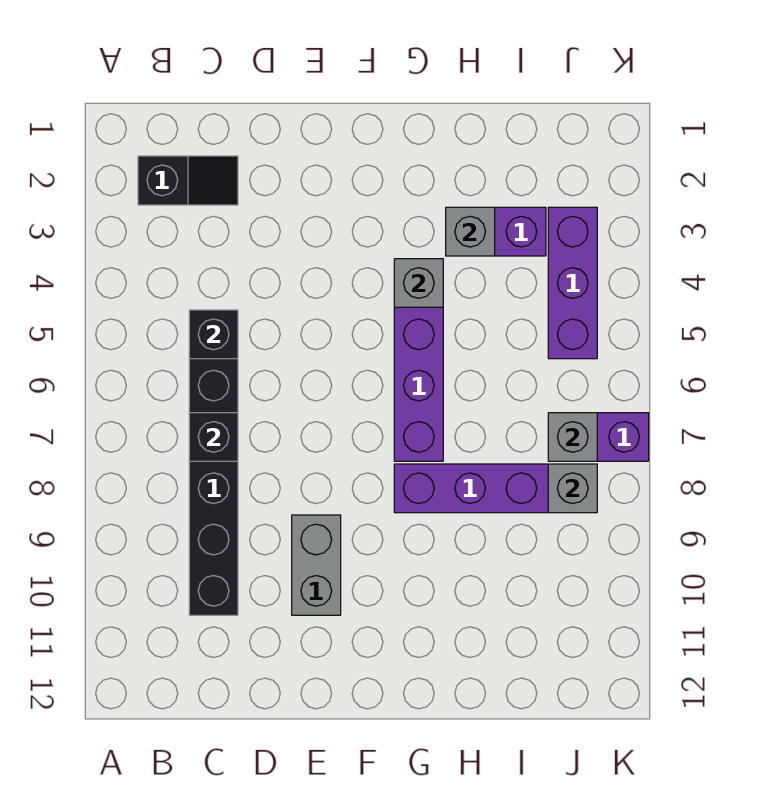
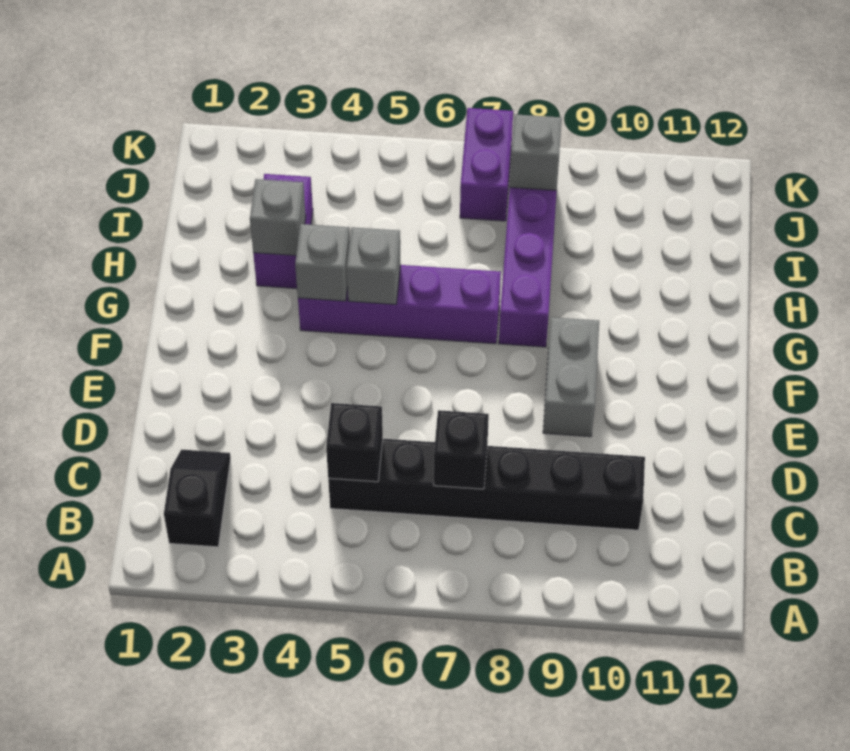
grey 1x2 brick [292,515,341,615] -> grey 1x2 brick turned to [543,317,599,437]
purple 1x3 brick [548,207,597,359] -> none
grey 1x1 brick [548,413,597,461] -> grey 1x1 brick moved to [347,227,401,305]

